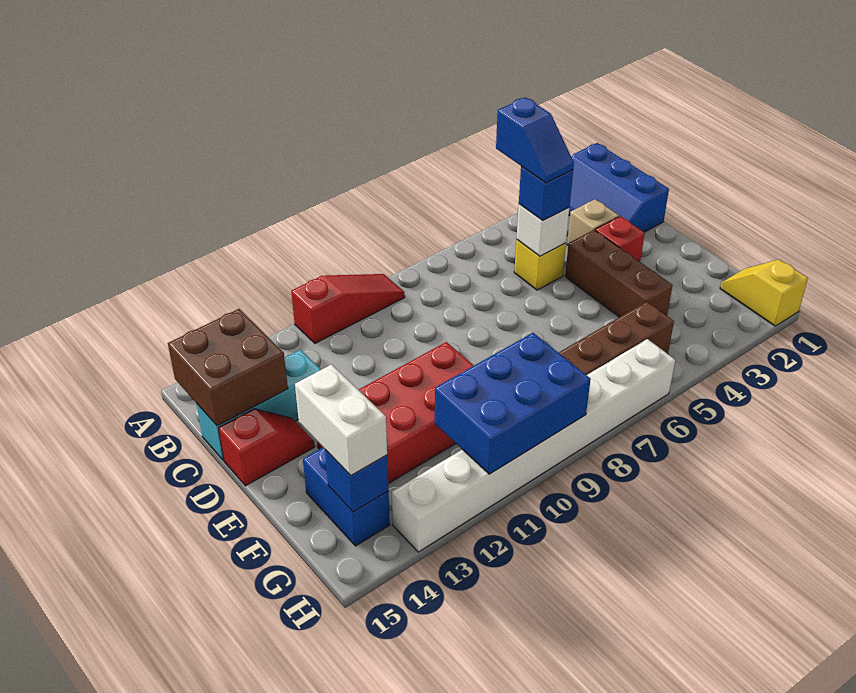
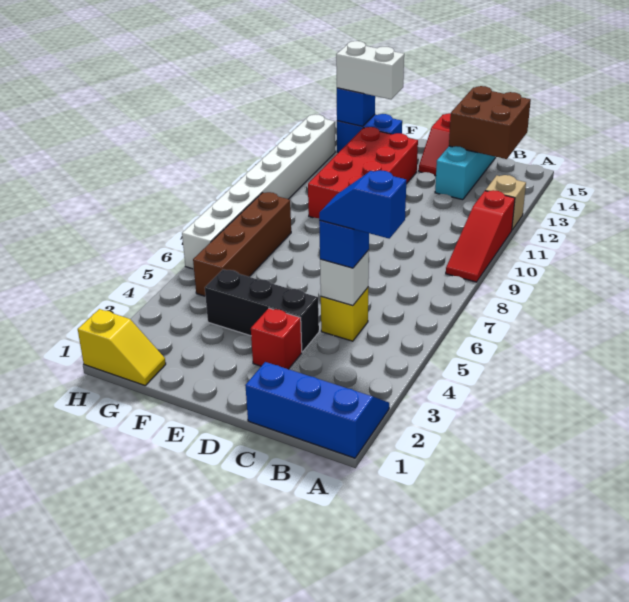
tan 1x1 brick [567,199,619,245] -> tan 1x1 brick moved to [485,175,526,230]
brown 1x3 brick [565,230,673,317] -> black 1x3 brick [205,269,319,352]
blue 2x3 brick [435,333,591,474] -> none

